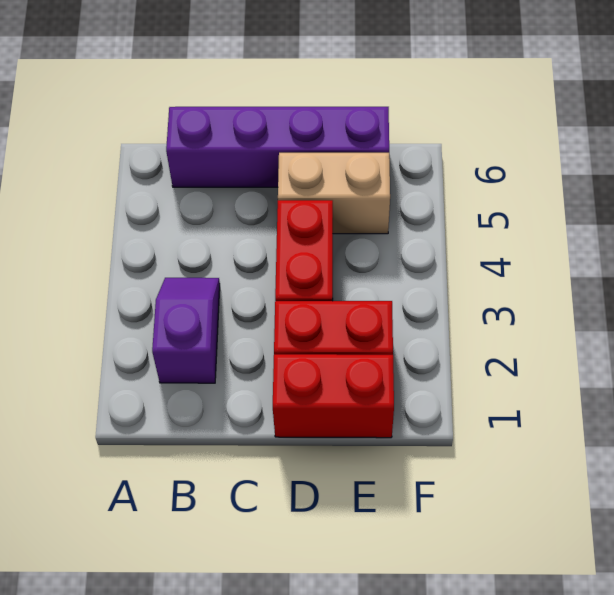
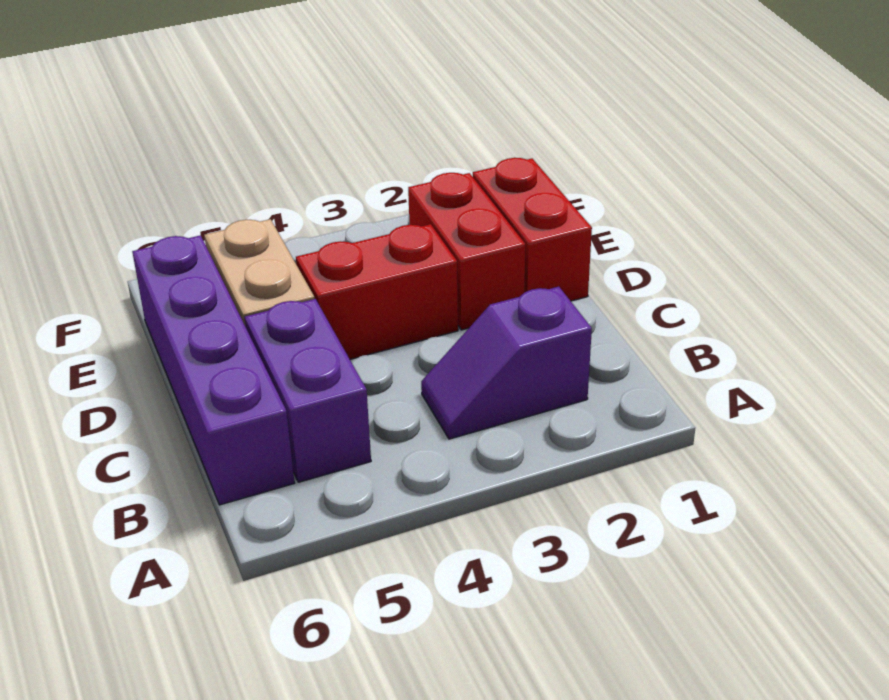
none -> purple 1x2 brick [245,299,371,482]

